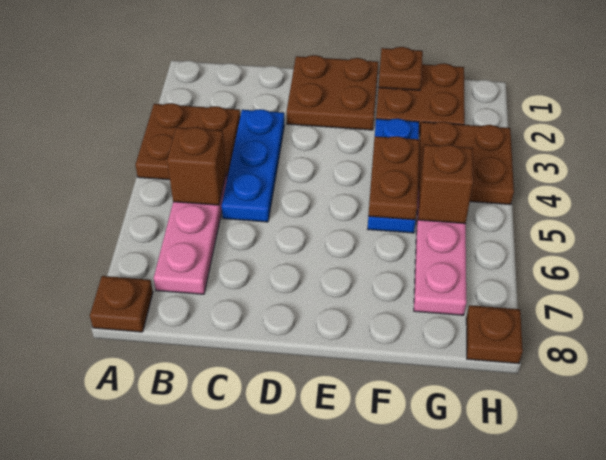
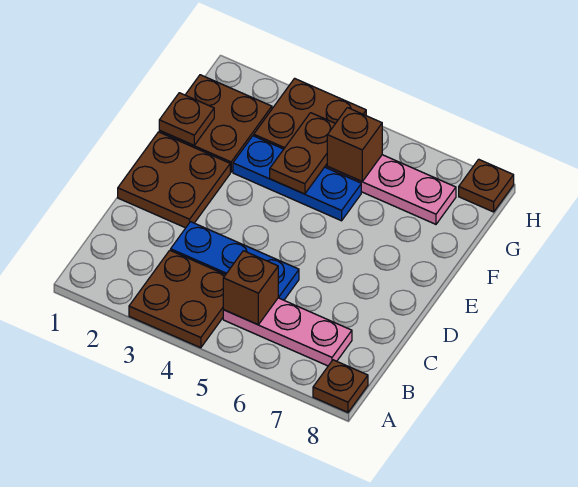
brown 1x2 plate [368,136,420,220] -> brown 1x2 plate turned to [270,113,335,194]

